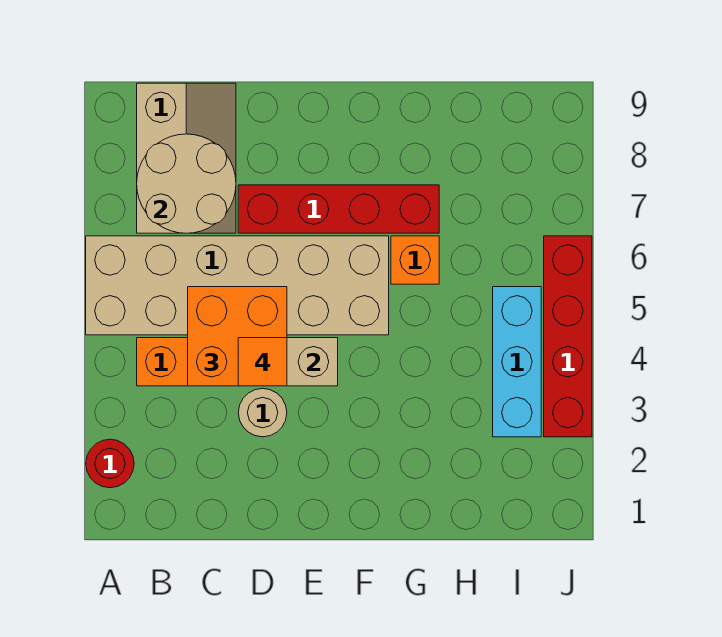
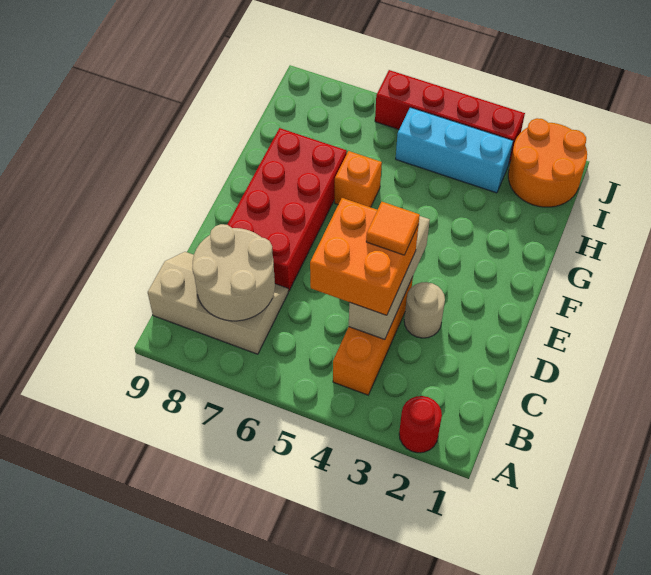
tan 2x6 brick [86,236,389,335] -> none
red 1x4 brick [238,185,439,233] -> red 2x4 brick [227,128,347,291]
none -> orange 2x2 round brick [508,118,587,207]

